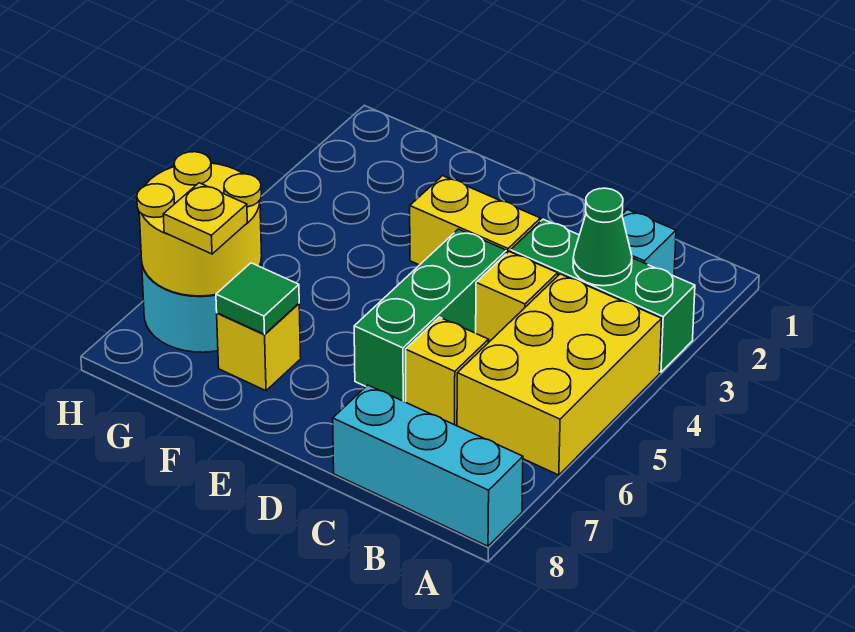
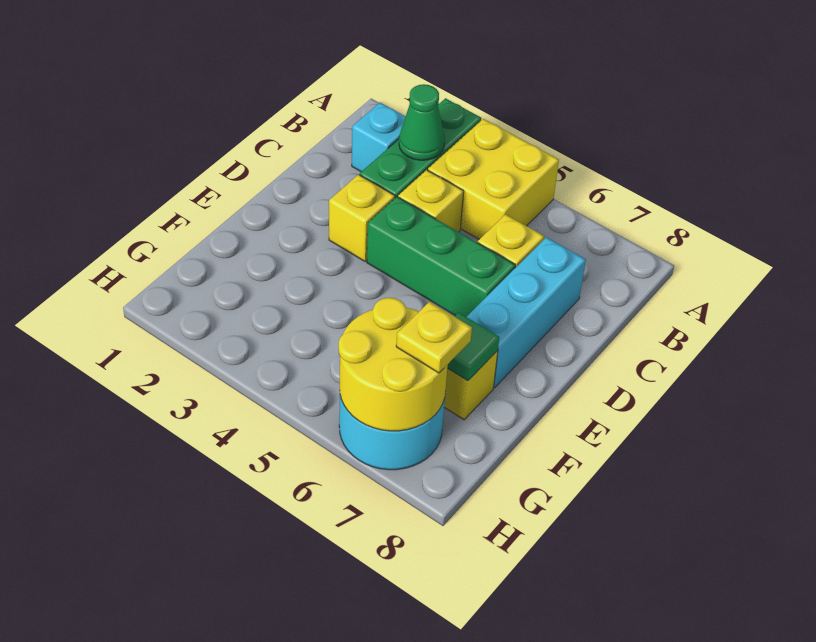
yellow 2x3 brick [457,274,662,475] -> yellow 2x2 brick [428,119,559,239]
cyan 1x3 brick [333,385,523,546] -> cyan 1x3 brick moved to [467,237,586,388]
yellow 1x2 brick [410,176,540,265] -> yellow 1x1 brick [329,175,395,261]

